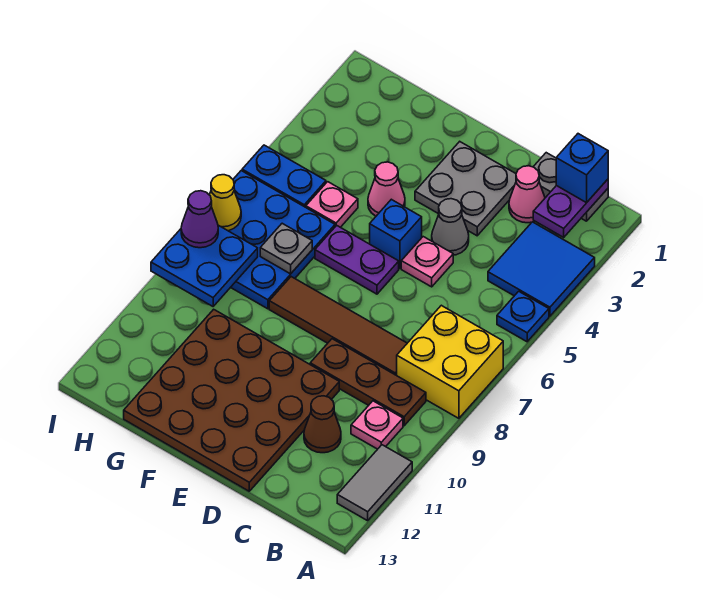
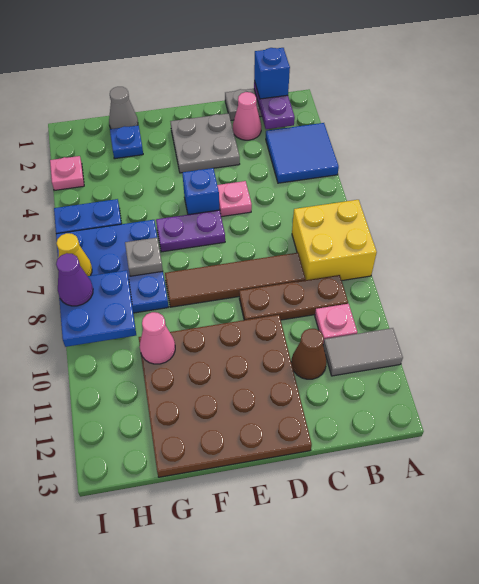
blue 1x1 plate [497,291,549,342] -> blue 1x1 plate moved to [110,126,143,159]
grey 1x2 tile [337,445,412,521] -> grey 1x2 tile turned to [323,328,403,376]
grey 1x1 cone [432,199,469,255] -> grey 1x1 cone moved to [109,87,138,129]
pink 1x1 cone [368,162,405,216] -> pink 1x1 cone moved to [140,312,175,364]
pink 1x1 plate [306,182,358,227] -> pink 1x1 plate moved to [50,156,84,191]

